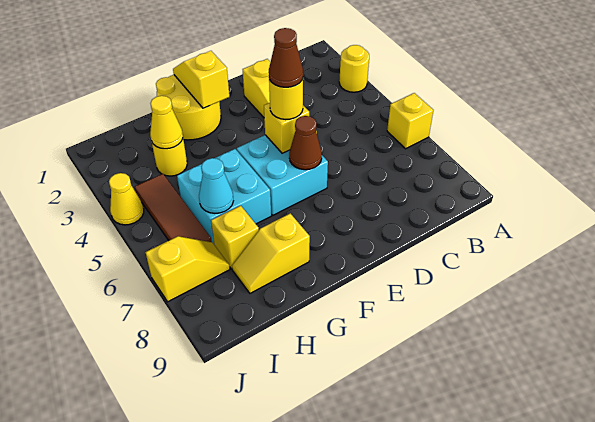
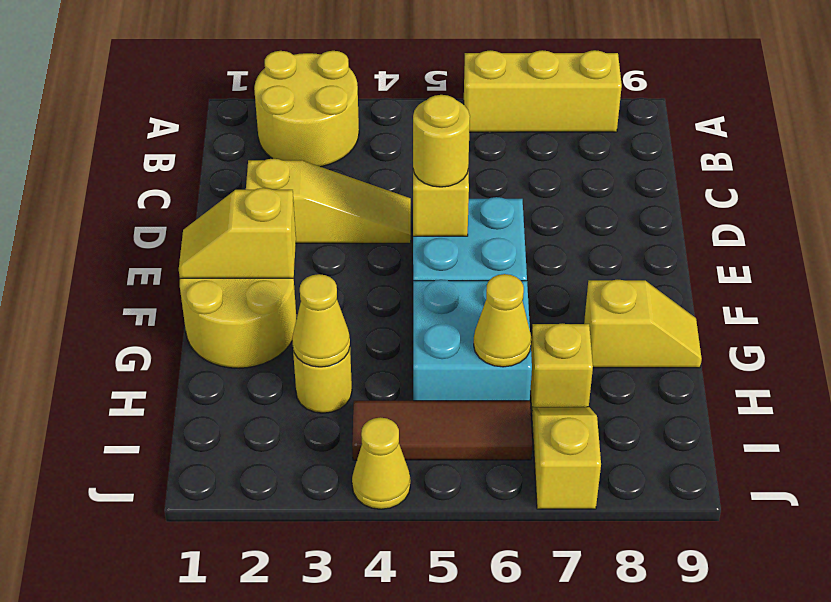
yellow 1x1 round brick [339,45,369,92] -> yellow 2x2 round brick [254,51,359,167]
yellow 1x1 brick [387,93,433,149] -> yellow 1x3 brick [464,50,622,132]
brown 1x1 cone [269,28,303,87] -> none
brown 1x1 cone [289,116,322,170] -> none
yellow 1x2 slope [232,213,310,293] -> yellow 1x2 slope turned to [584,280,702,368]
cyan 1x1 cone [199,158,233,213] -> yellow 1x1 cone [474,274,531,367]

